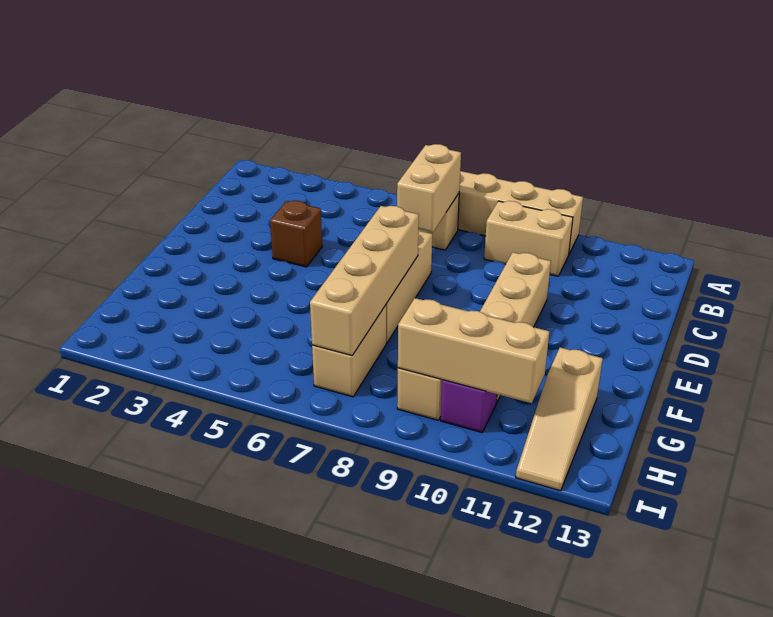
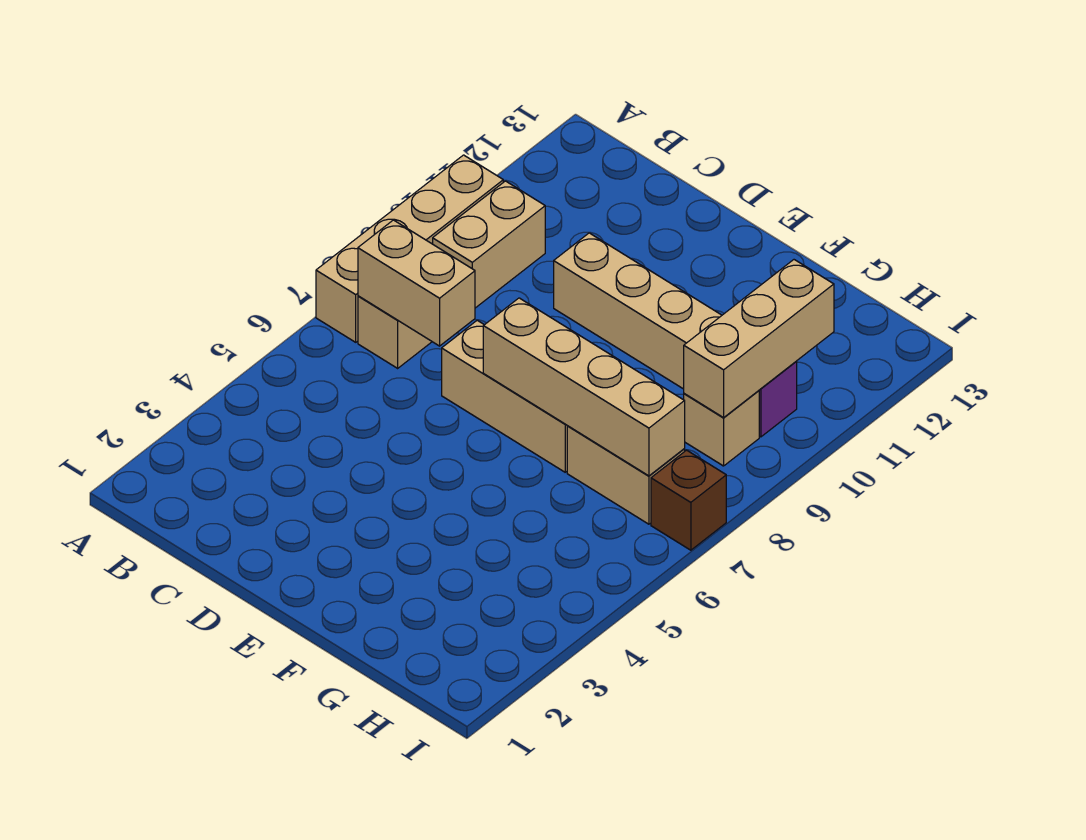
brown 1x1 brick [270,201,322,267] -> brown 1x1 brick moved to [651,450,726,550]
tan 1x3 slope [516,348,603,491] -> none

